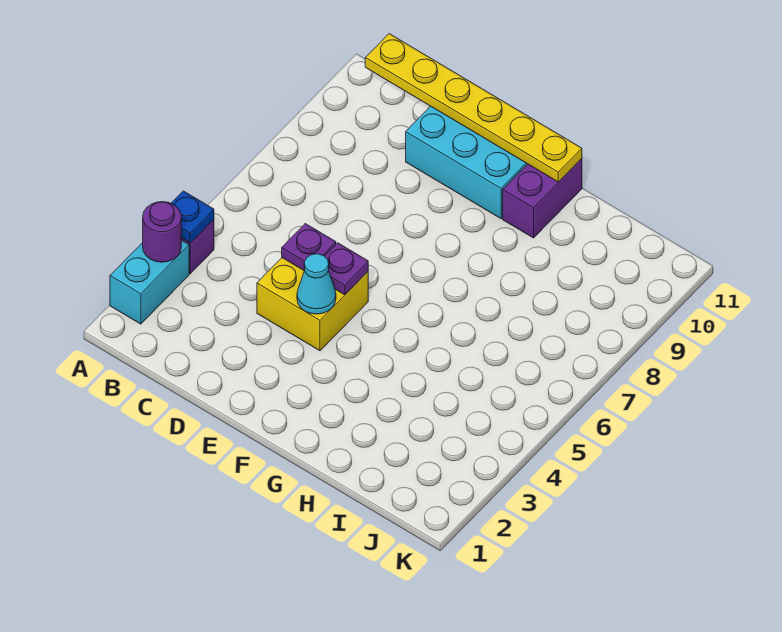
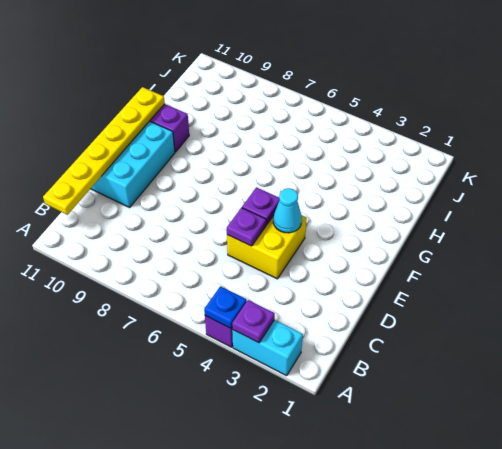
purple 1x1 round brick [143,202,181,262] -> purple 1x1 plate [232,300,275,343]

